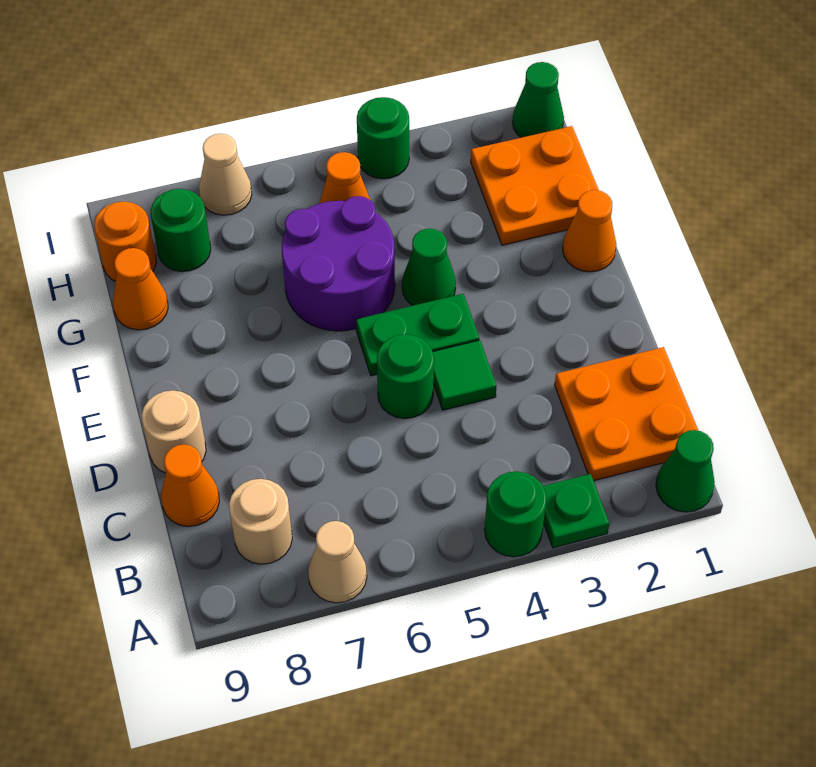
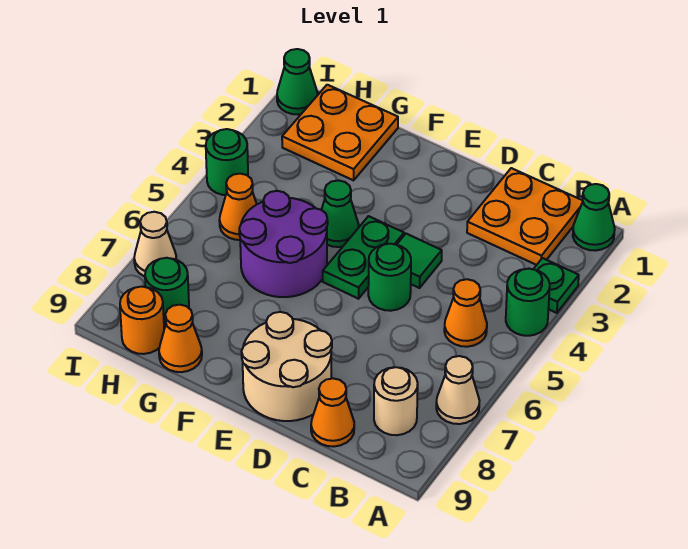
tan 1x1 round brick [142,390,206,473] -> tan 2x2 round brick [242,312,332,421]
orange 1x1 cone [563,190,616,272] -> orange 1x1 cone moved to [444,279,487,347]

